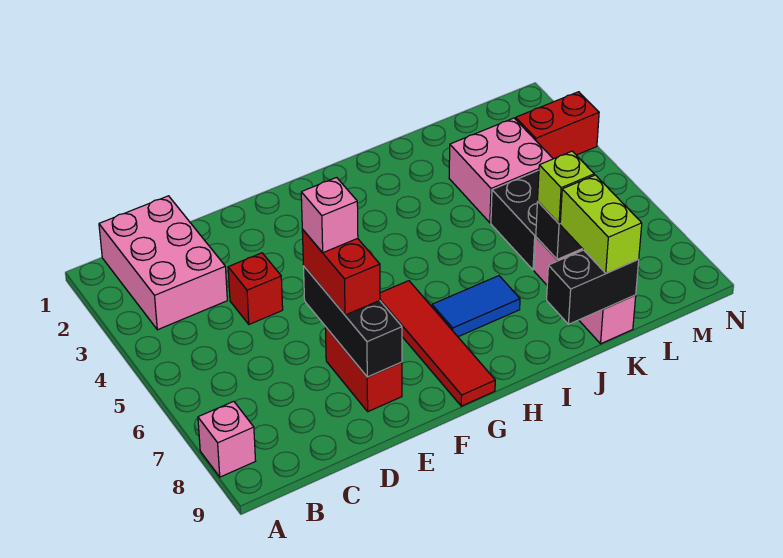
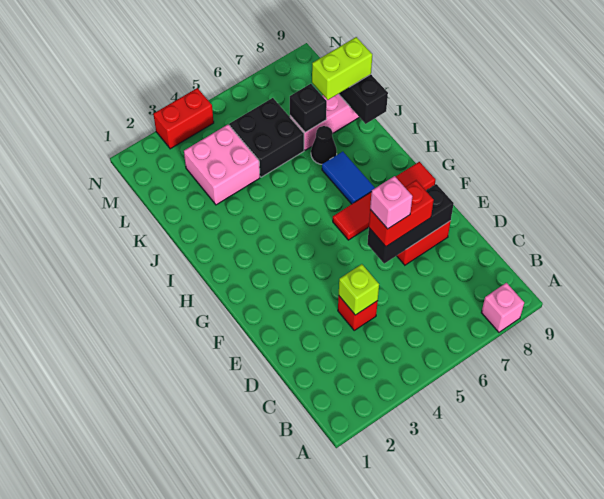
pink 2x3 brick [99,196,227,330] -> none
none -> black 1x1 cone [311,126,337,164]
lime 1x1 brick [538,151,594,224] -> lime 1x1 brick moved to [339,264,379,315]
red 1x2 brick [516,92,599,159] -> red 1x2 brick turned to [153,88,214,149]

